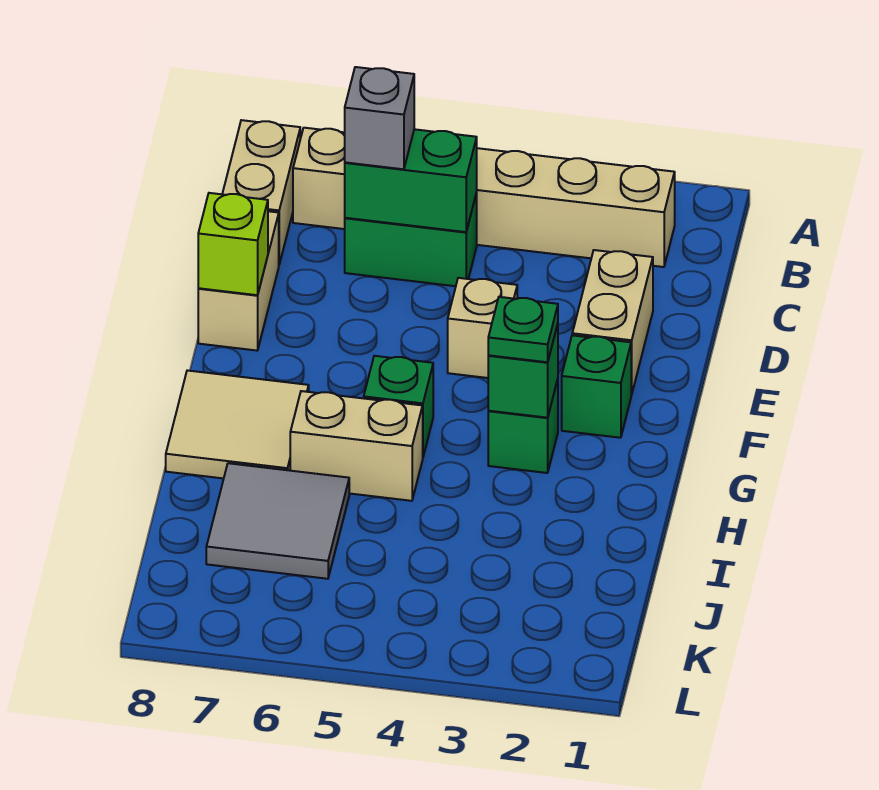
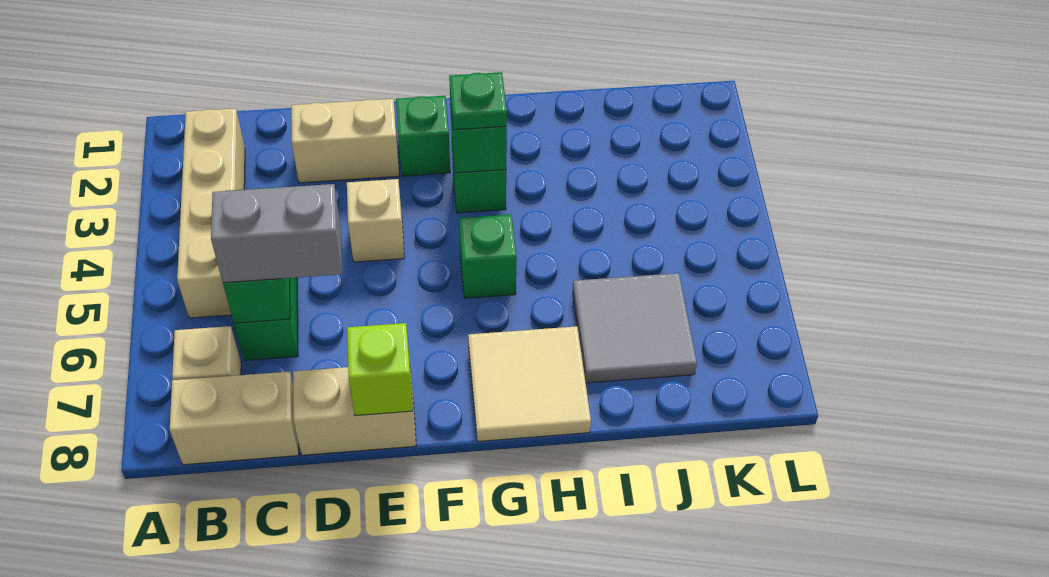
grey 1x1 brick [345,67,414,169] -> grey 1x2 brick [211,184,342,283]
tan 1x2 brick [290,391,423,501] -> none

